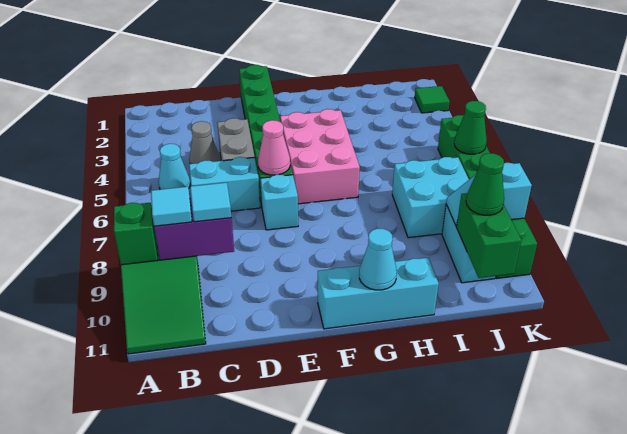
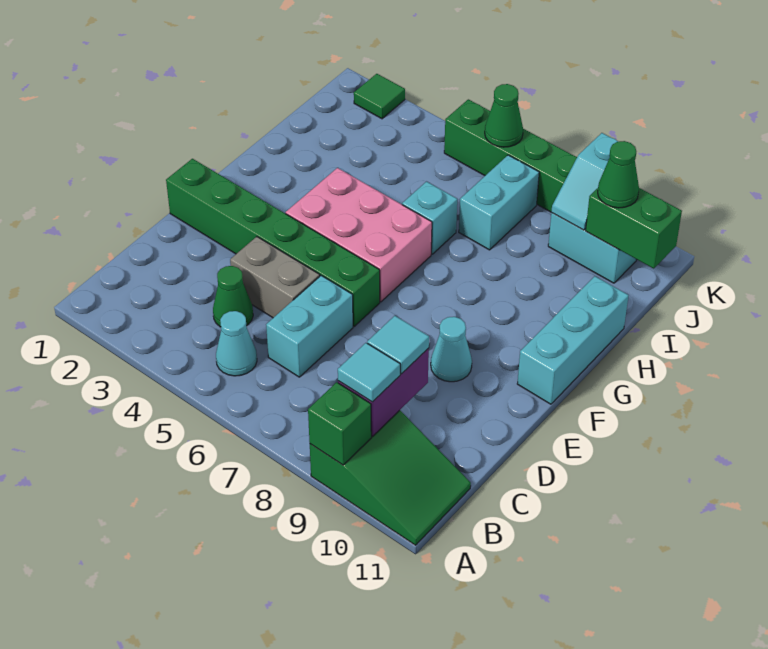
grey 1x1 cone [189,121,220,164] -> green 1x1 cone [213,266,253,327]
pink 1x1 cone [258,120,290,175] -> none
cyan 1x1 brick [260,175,298,230] -> cyan 1x1 brick moved to [402,181,457,254]
cyan 1x1 cone [359,229,397,290] -> cyan 1x1 cone moved to [431,317,472,382]
cyan 2x2 brick [392,157,469,238] -> cyan 1x2 brick [459,155,539,250]

